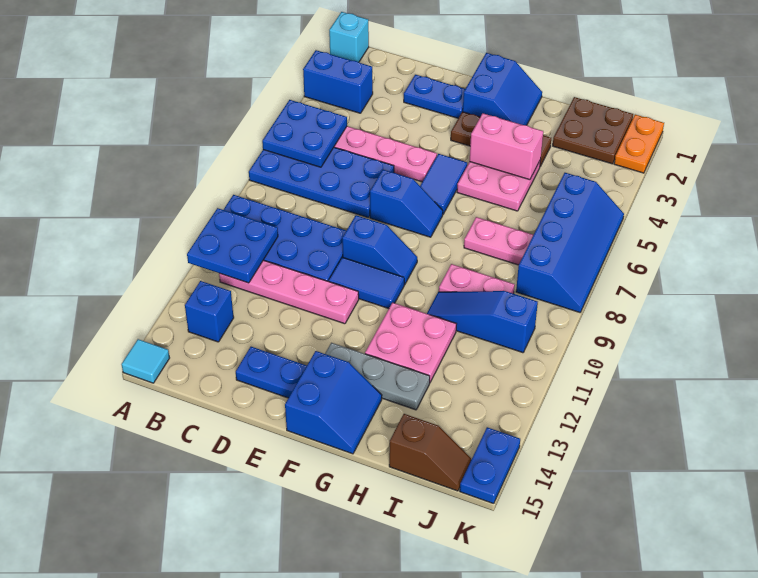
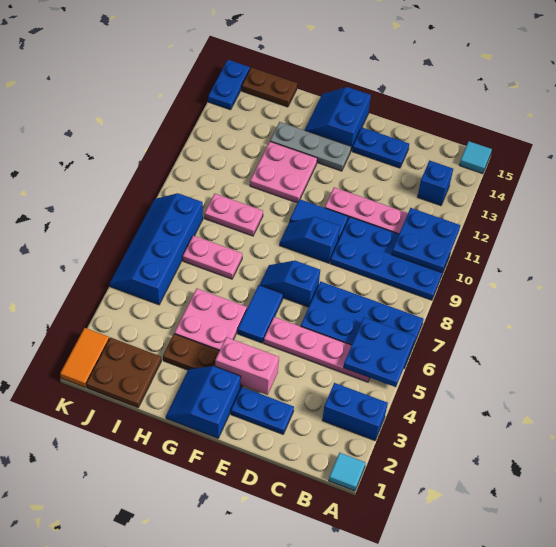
cyan 1x1 brick [329,12,369,62] -> cyan 1x1 tile [329,453,365,491]
pink 1x2 brick [470,113,543,180] -> pink 1x2 brick moved to [215,337,279,395]
blue 1x3 slope [427,291,538,353] -> none
brown 1x2 slope [389,414,471,491] -> brown 1x2 plate [242,68,297,107]
orange 1x2 plate [614,115,664,173] -> orange 1x2 tile [60,328,109,388]

